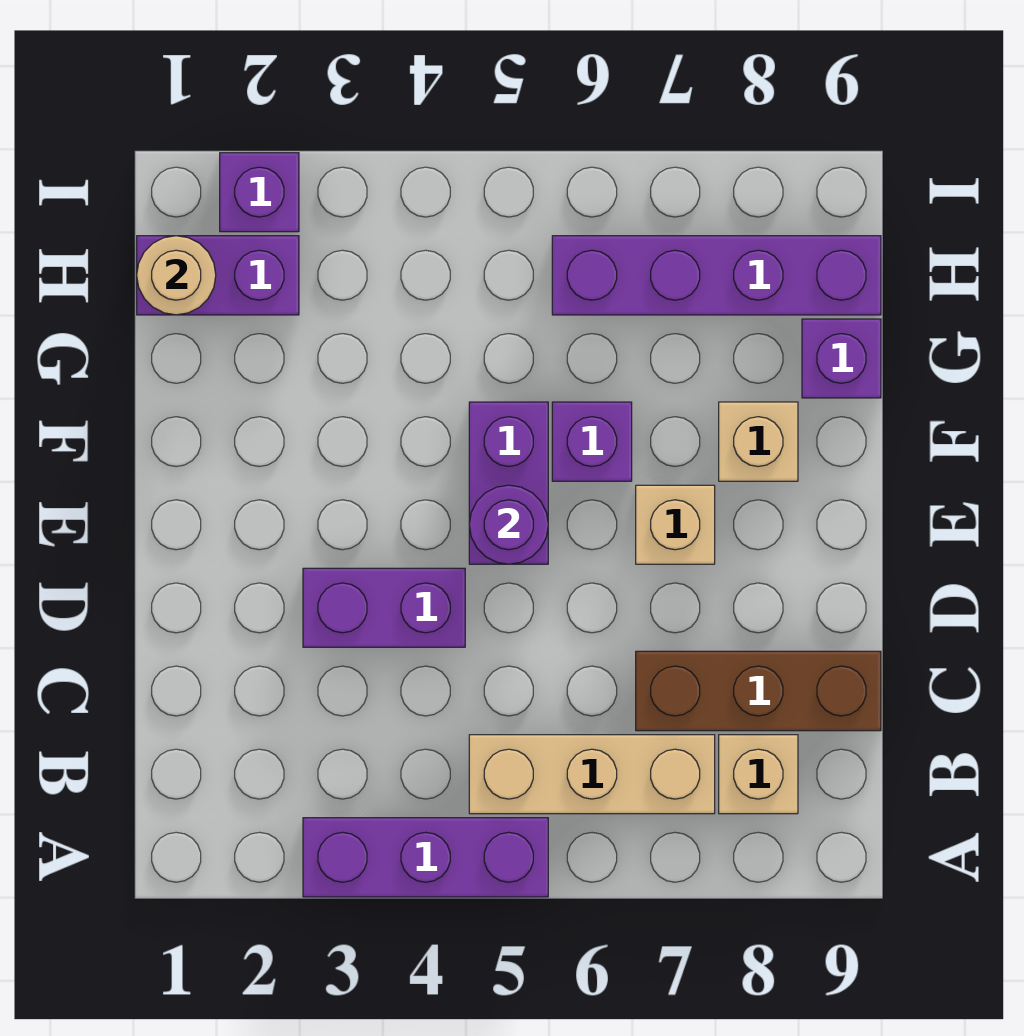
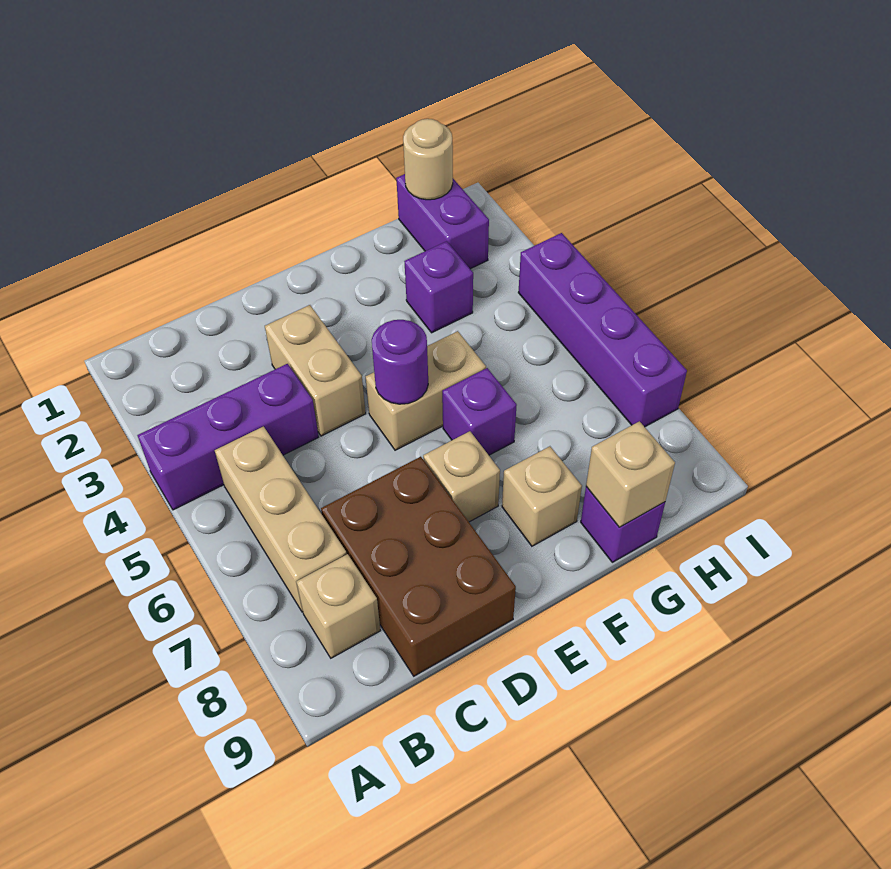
purple 1x3 brick [303,818,548,897] -> purple 1x3 brick turned to [137,364,319,510]
brown 1x3 brick [636,651,881,731] -> brown 2x3 brick [321,457,516,676]
purple 1x2 brick [303,568,465,647] -> tan 1x2 brick [265,305,366,436]
purple 1x2 brick [469,402,548,564] -> tan 1x2 brick [366,331,486,450]
none -> tan 1x1 brick [586,421,675,527]
purple 1x4 brick [552,236,881,315] -> purple 1x4 brick moved to [518,233,687,427]
purple 1x1 brick [220,153,299,232] -> purple 1x1 brick moved to [404,241,473,333]

